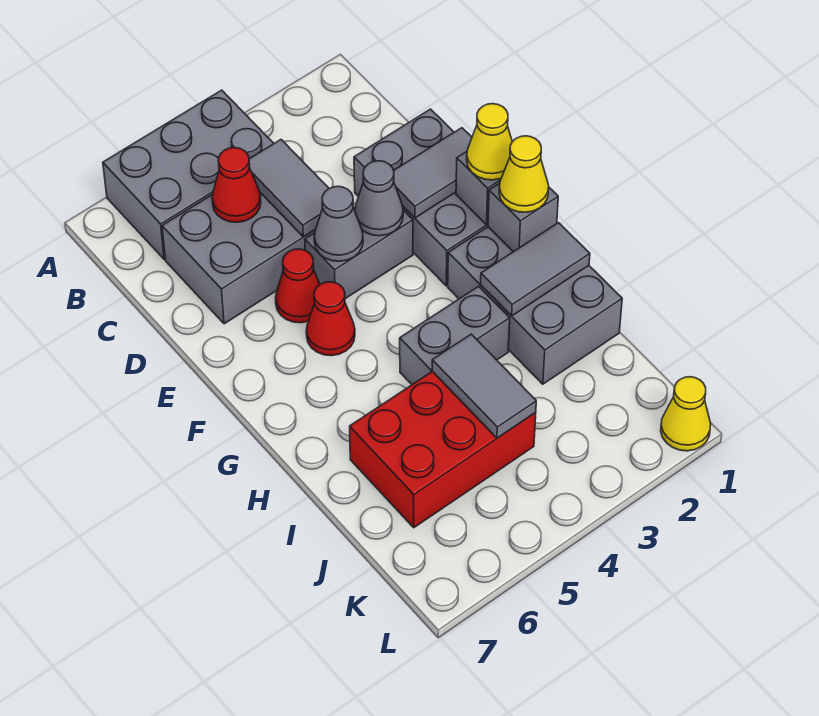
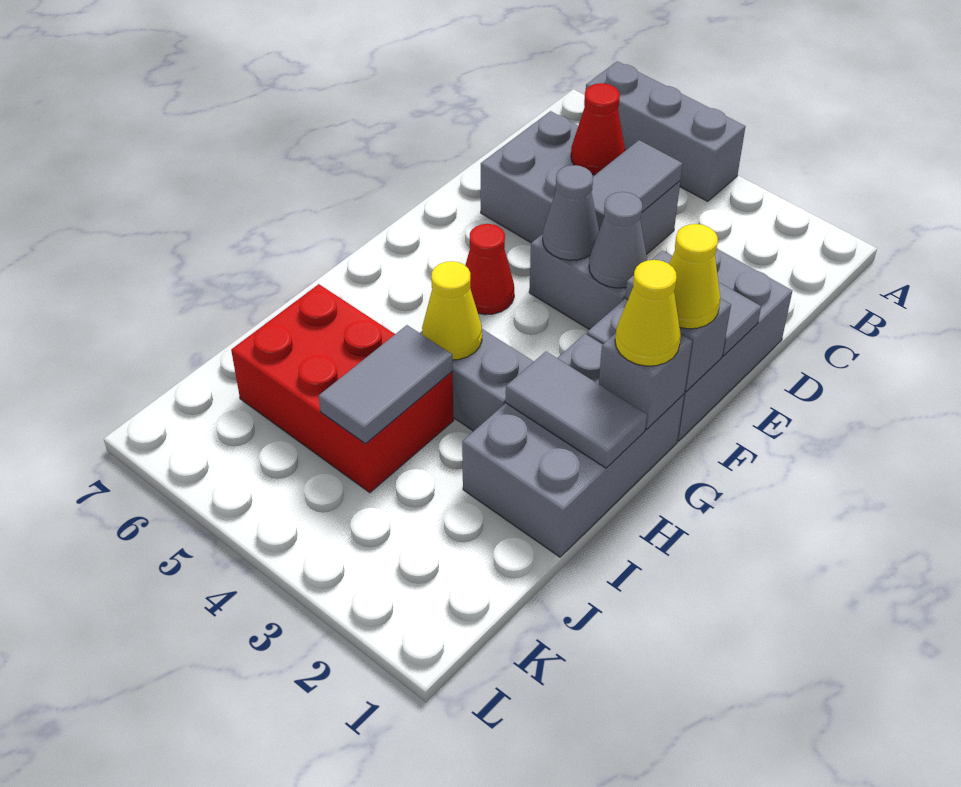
grey 2x3 brick [103,90,274,259] -> grey 1x3 brick [586,61,745,201]
red 1x1 cone [276,249,320,323] -> none
yellow 1x1 cone [661,377,711,451] -> yellow 1x1 cone moved to [422,261,482,360]

